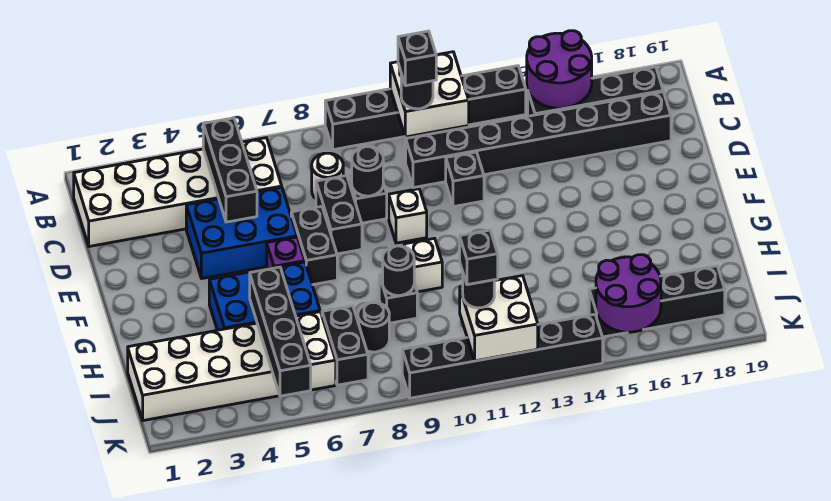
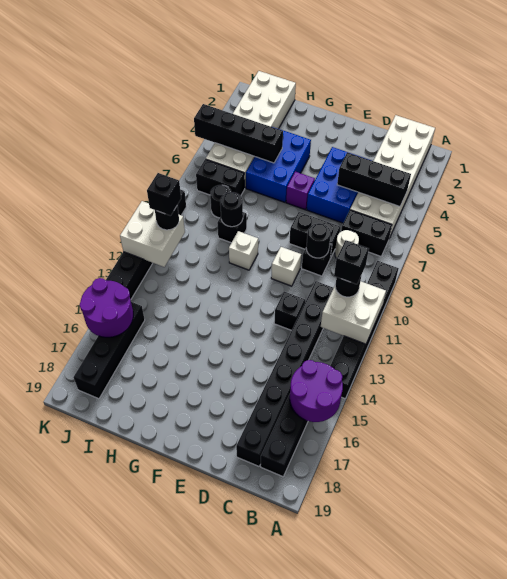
black 1x2 brick [291,206,337,285] -> black 1x2 brick moved to [341,210,392,256]

